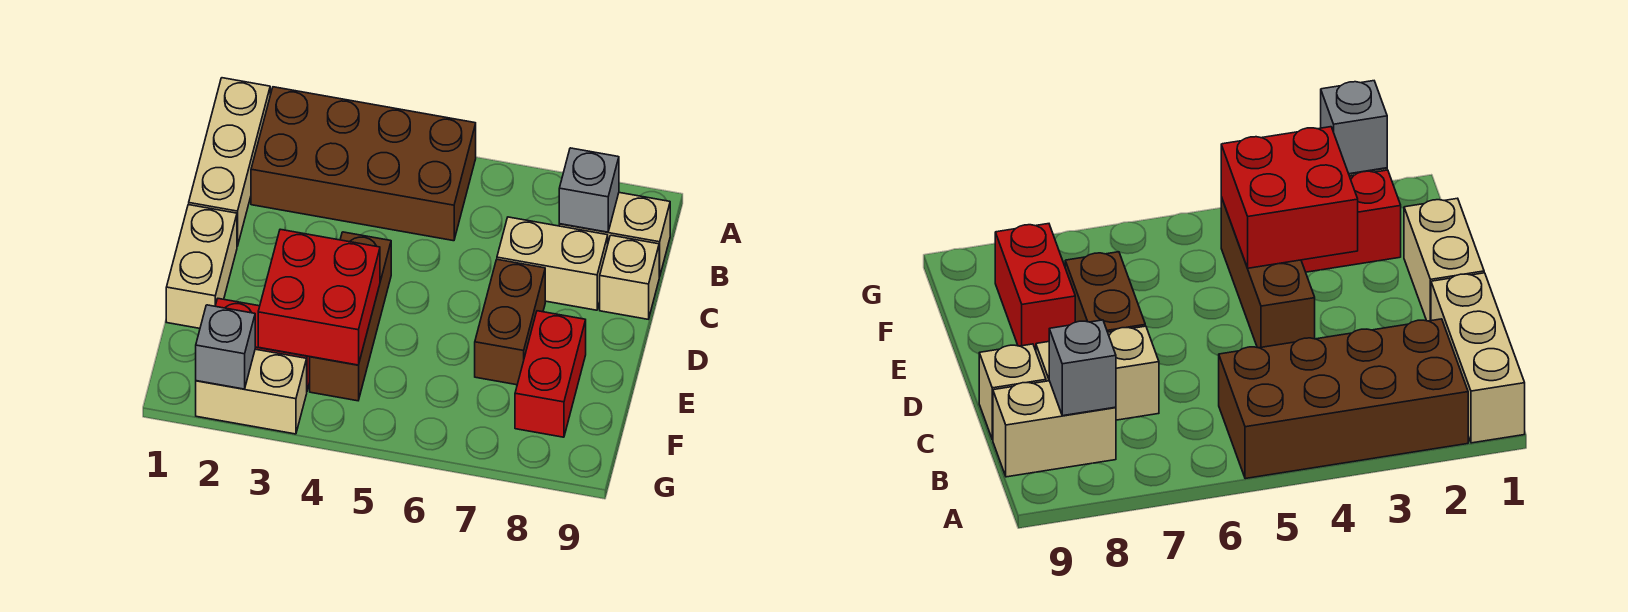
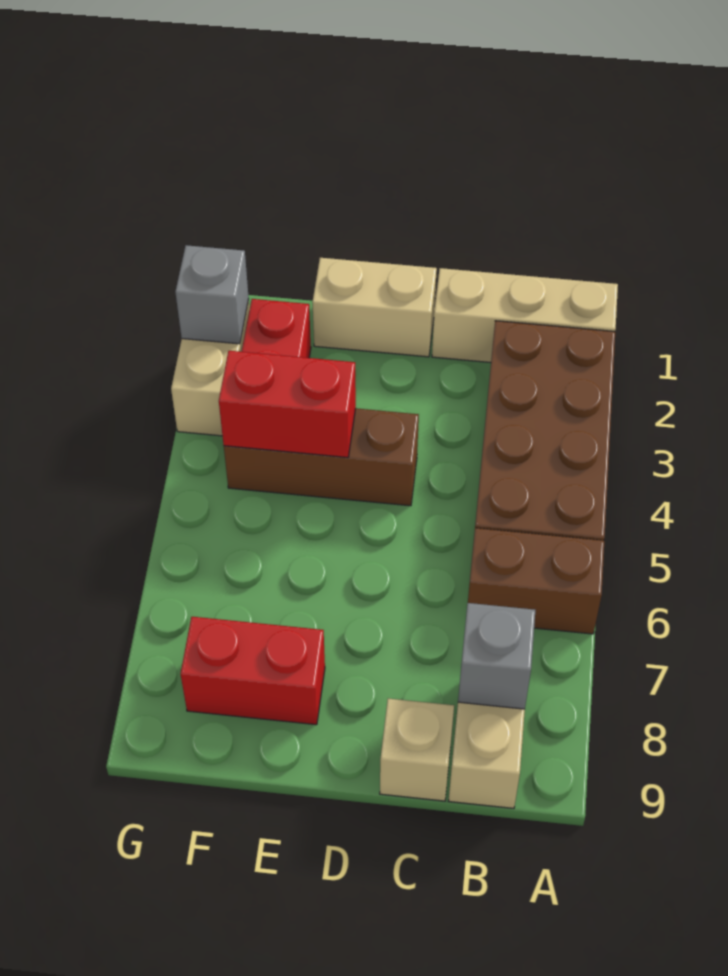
tan 1x2 brick [497,217,608,310] -> none
brown 1x2 brick [475,259,545,385] -> brown 1x2 brick moved to [468,528,604,634]
red 2x2 brick [258,229,380,365] -> red 1x2 brick [219,351,356,458]

